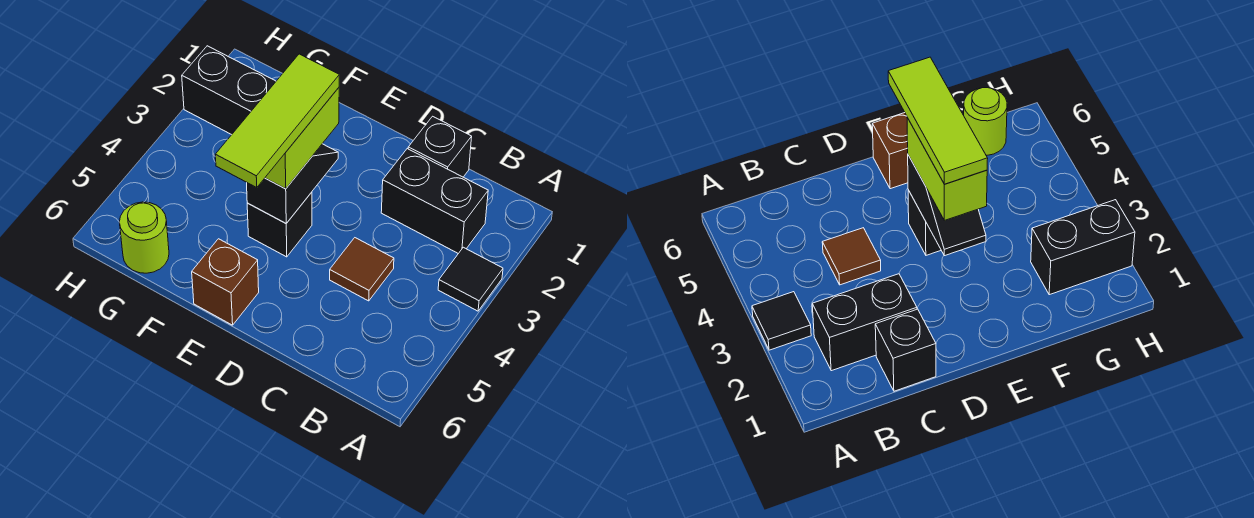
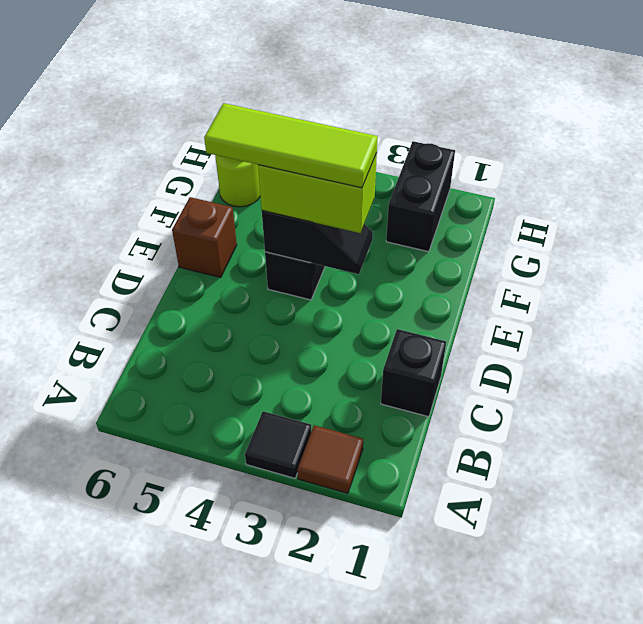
black 1x2 brick [381,149,488,254] -> none
brown 1x1 tile [330,238,394,301] -> brown 1x1 tile moved to [297,425,363,493]

